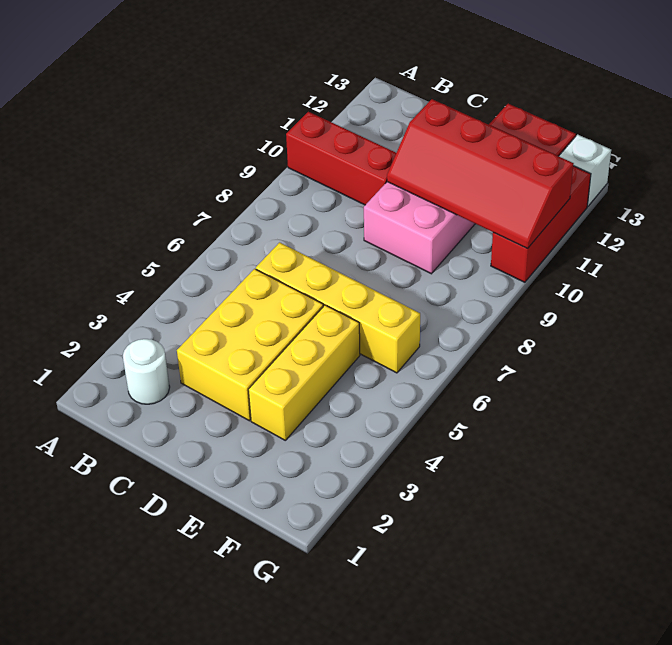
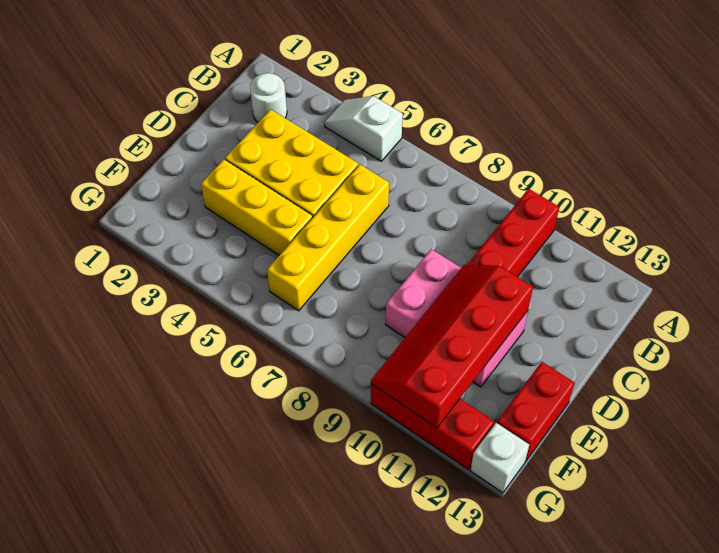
none -> white 1x2 slope [325,96,403,161]

